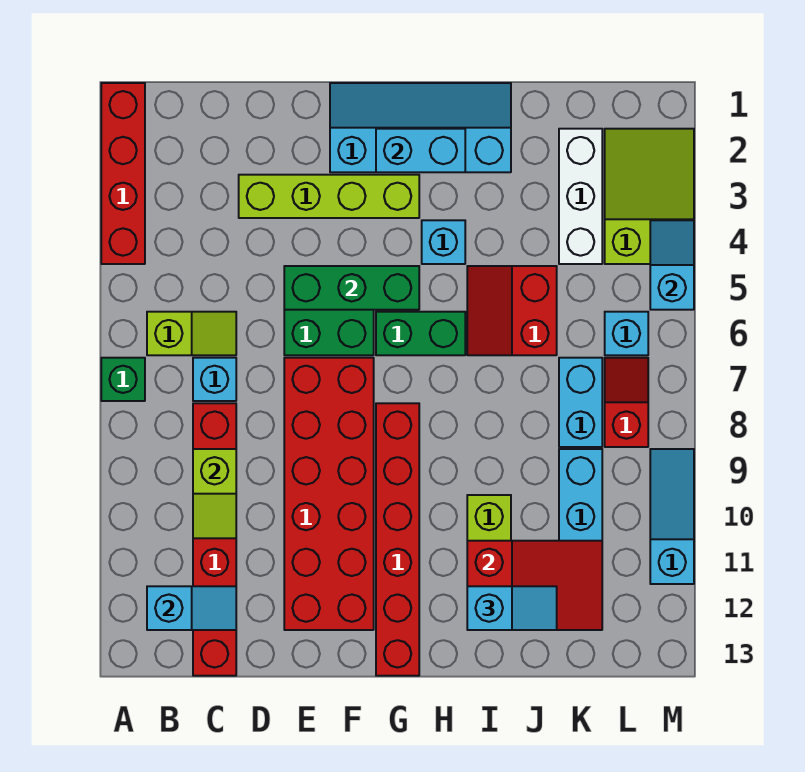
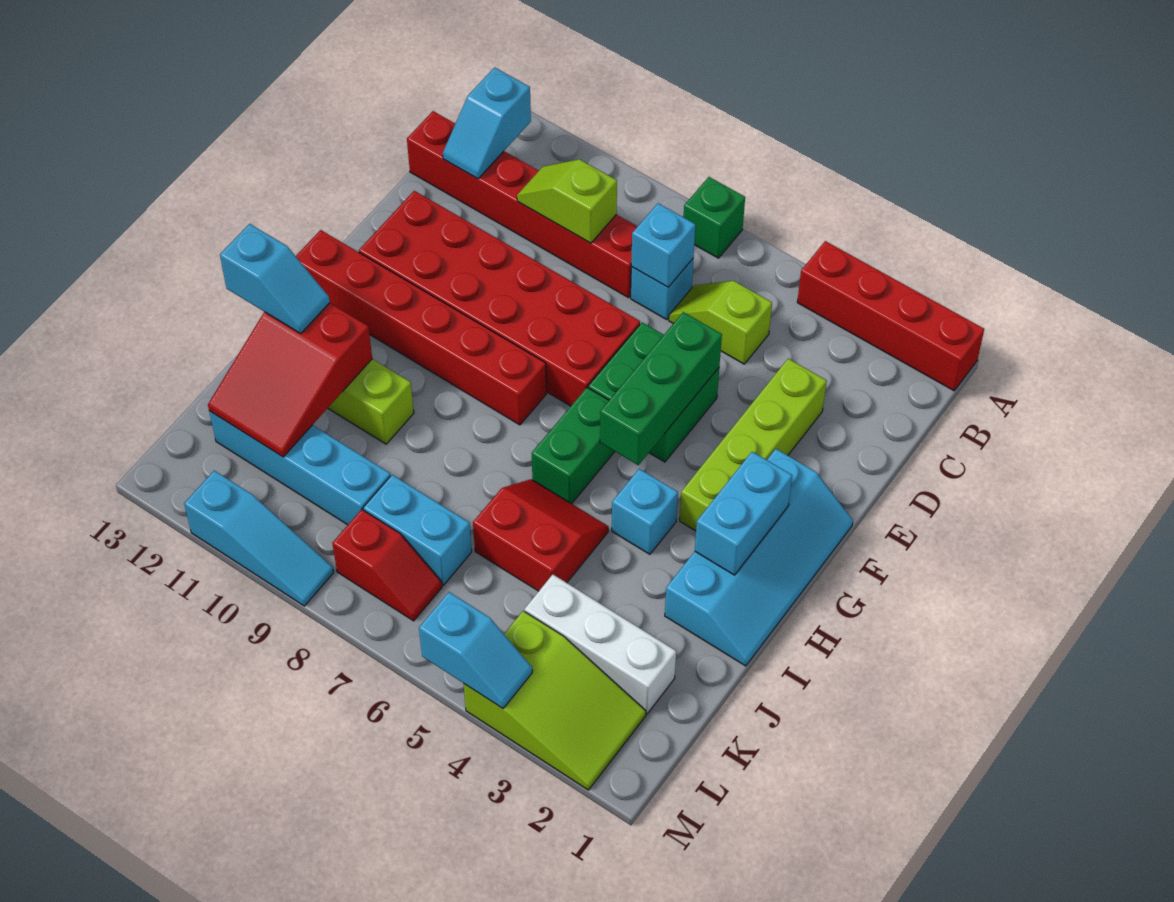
lime 1x2 slope [147,312,236,355] -> lime 1x2 slope turned to [669,281,772,364]
cyan 1x2 slope [467,586,557,630] -> cyan 1x2 slope turned to [220,224,330,333]
cyan 1x1 brick [605,312,648,355] -> cyan 1x1 brick moved to [631,203,695,287]

